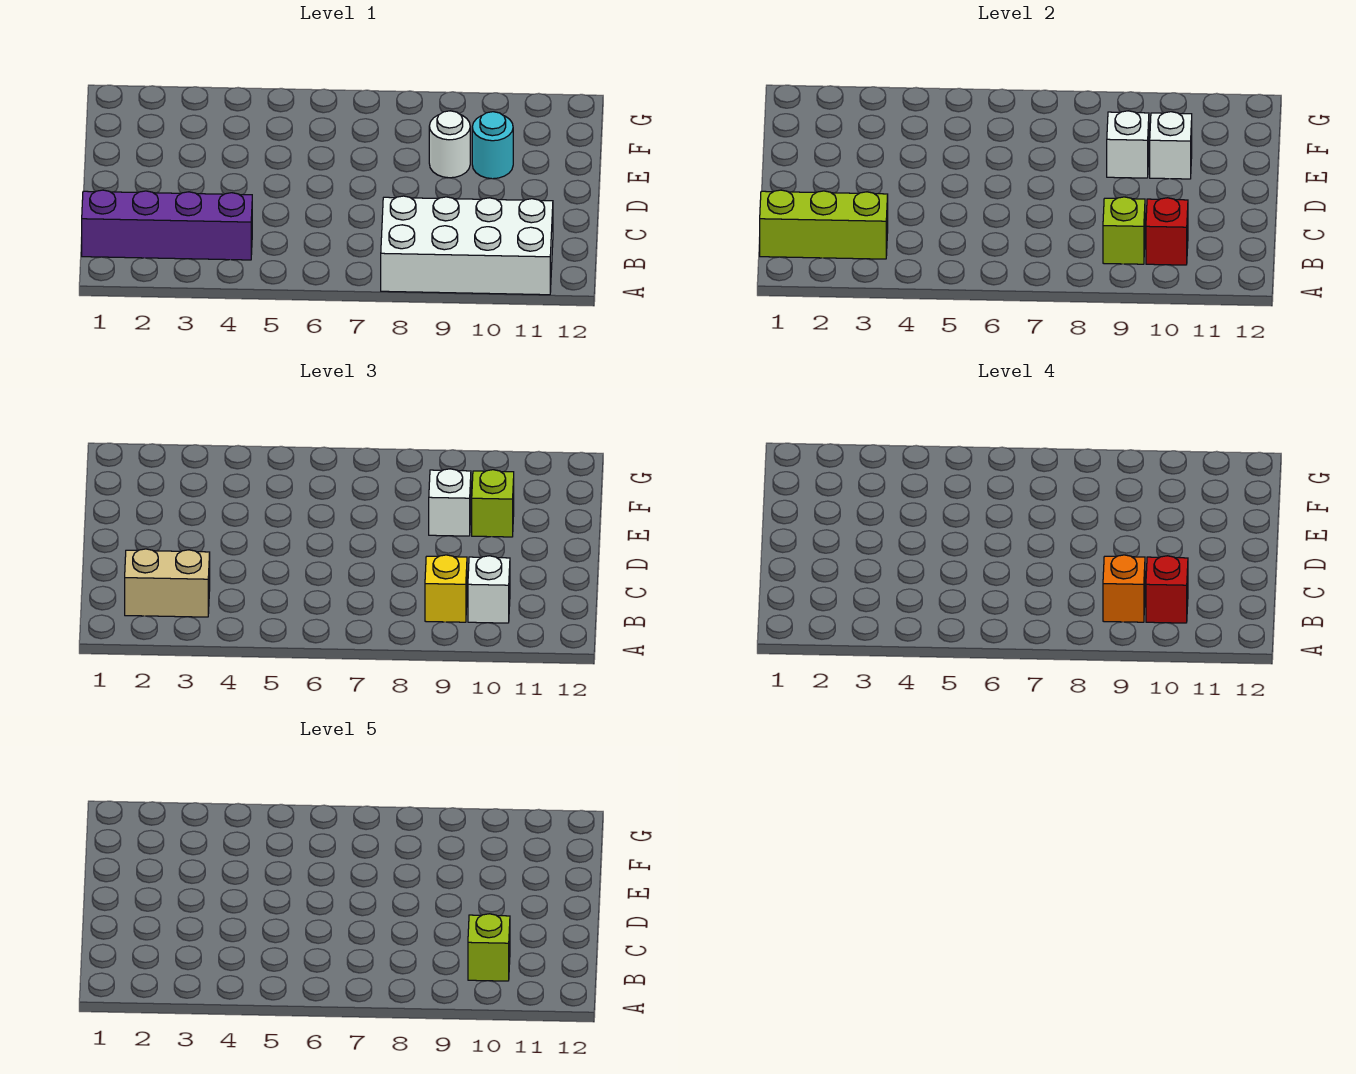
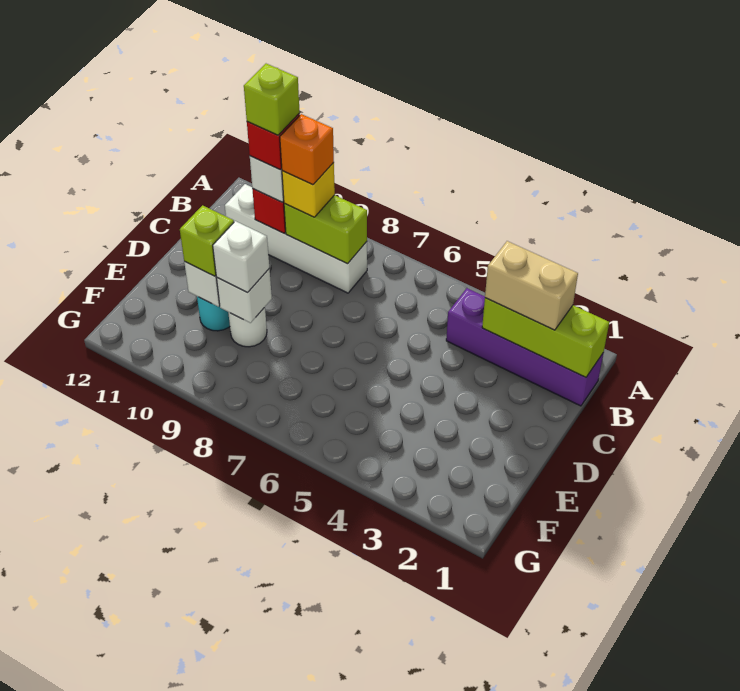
white 2x4 brick [381,196,553,295] -> white 1x4 brick [225,184,367,293]
lime 1x1 brick [1103,197,1145,264] -> lime 1x2 brick [284,195,367,264]

